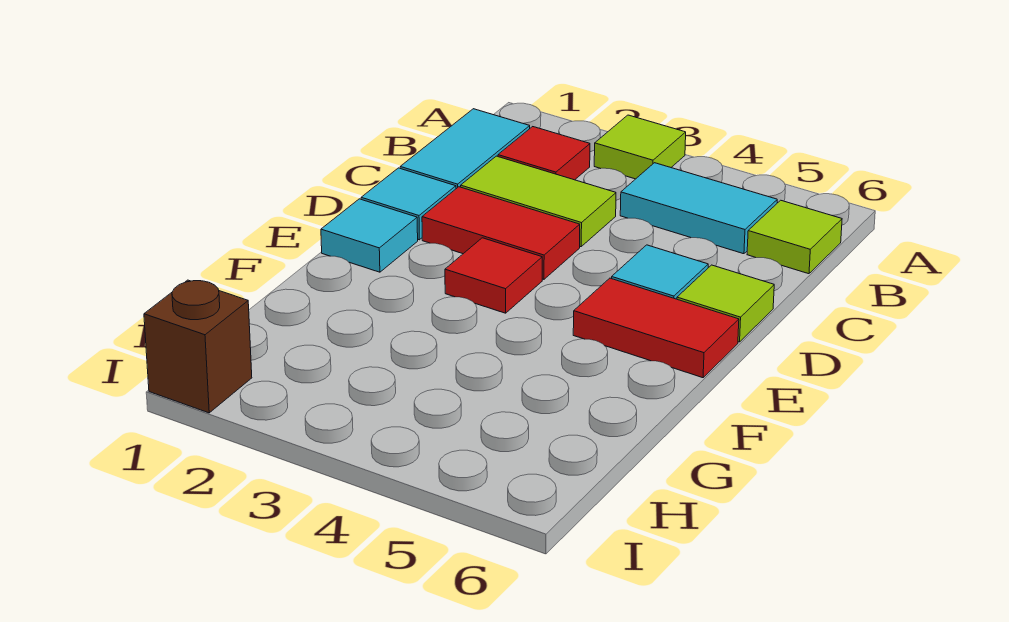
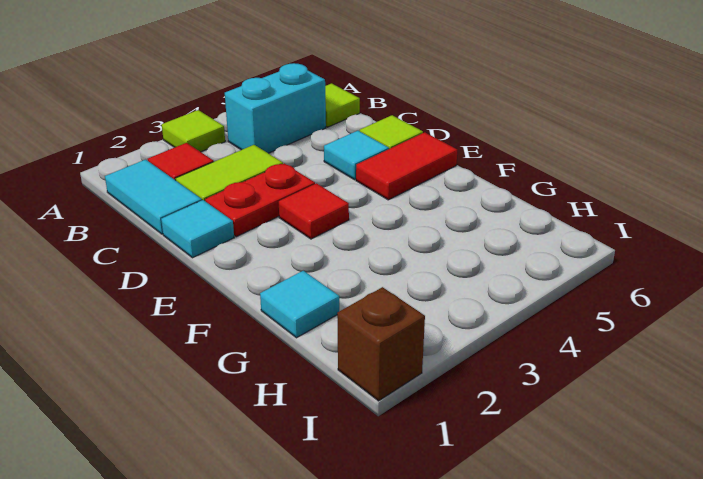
cyan 1x2 tile [620,163,777,254] -> cyan 1x2 brick [225,63,326,153]
red 1x2 tile [422,187,580,279] -> red 1x2 plate [205,163,315,237]
cyan 1x1 tile [321,199,418,272] -> cyan 1x1 tile moved to [260,271,339,338]

